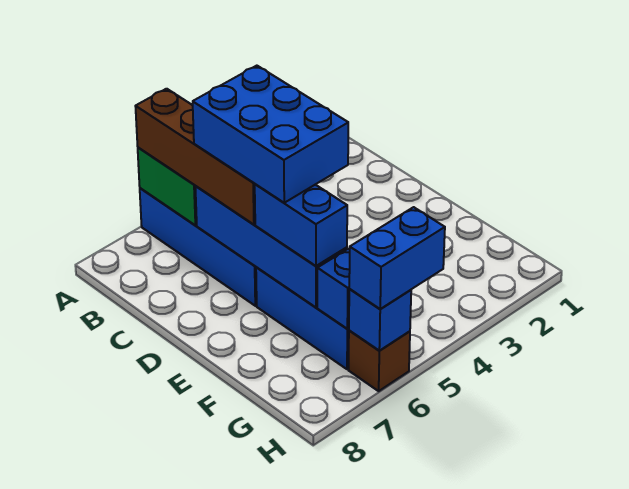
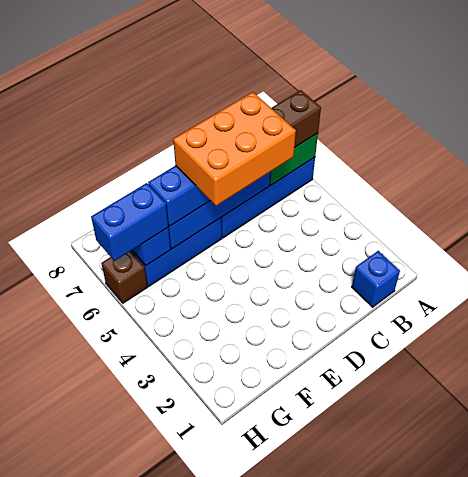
blue 2x3 brick [193,66,348,203] -> orange 2x3 brick [173,92,296,206]
blue 1x2 brick [349,207,445,309] -> blue 1x2 brick turned to [91,183,168,261]
blue 1x1 brick [349,289,411,351] -> blue 1x1 brick moved to [352,251,400,307]

